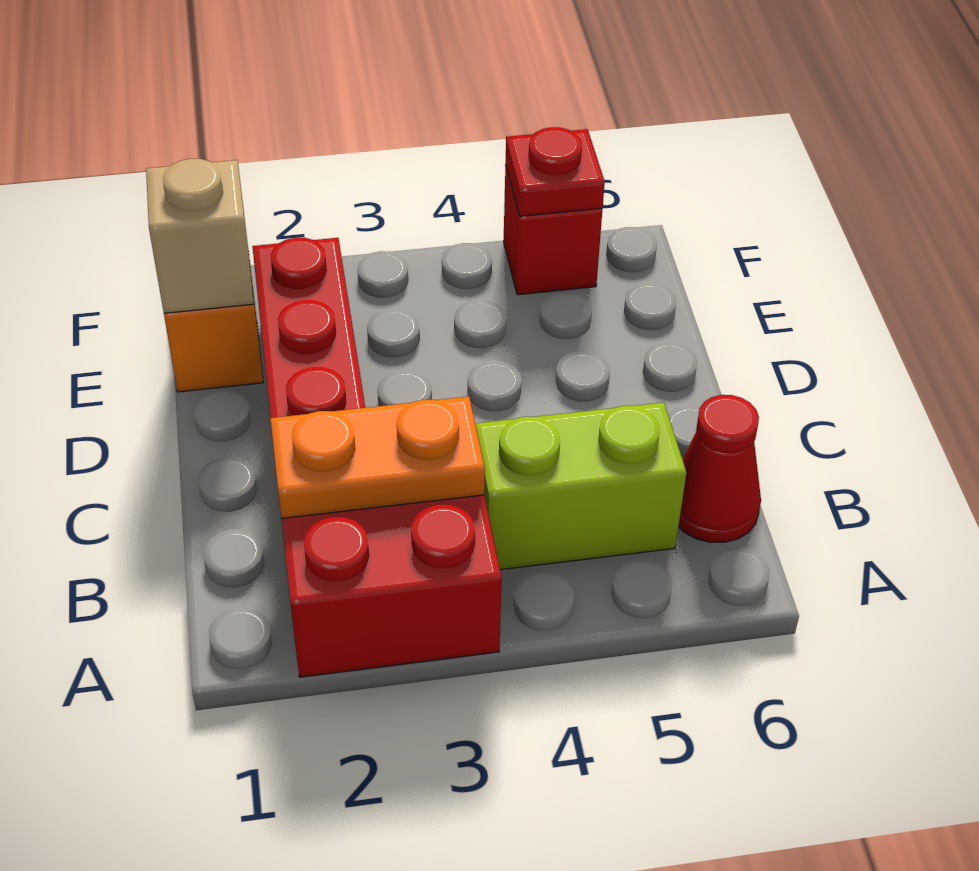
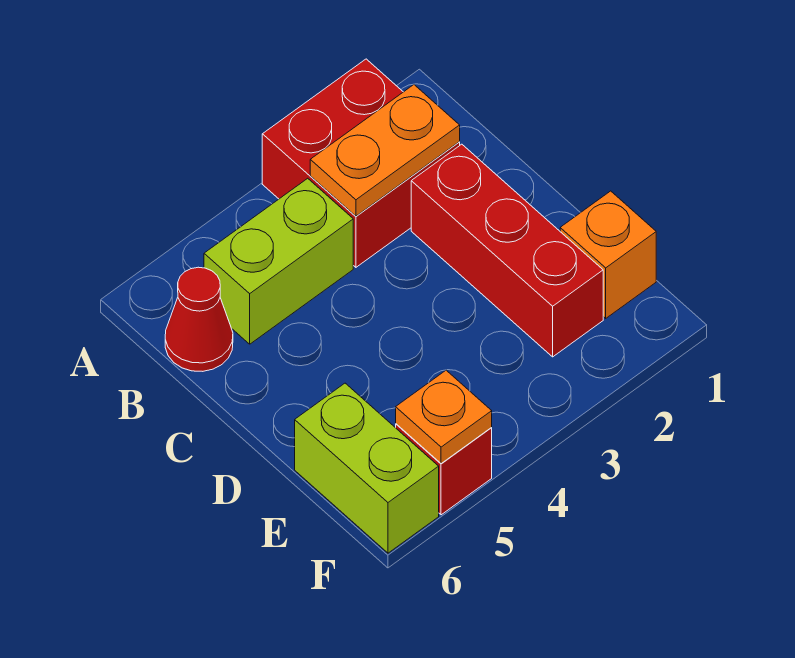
tan 1x1 brick [146,159,254,313] -> none
none -> lime 1x2 brick [295,383,439,553]
red 1x1 plate [506,127,605,216] -> orange 1x1 plate [396,370,492,464]

